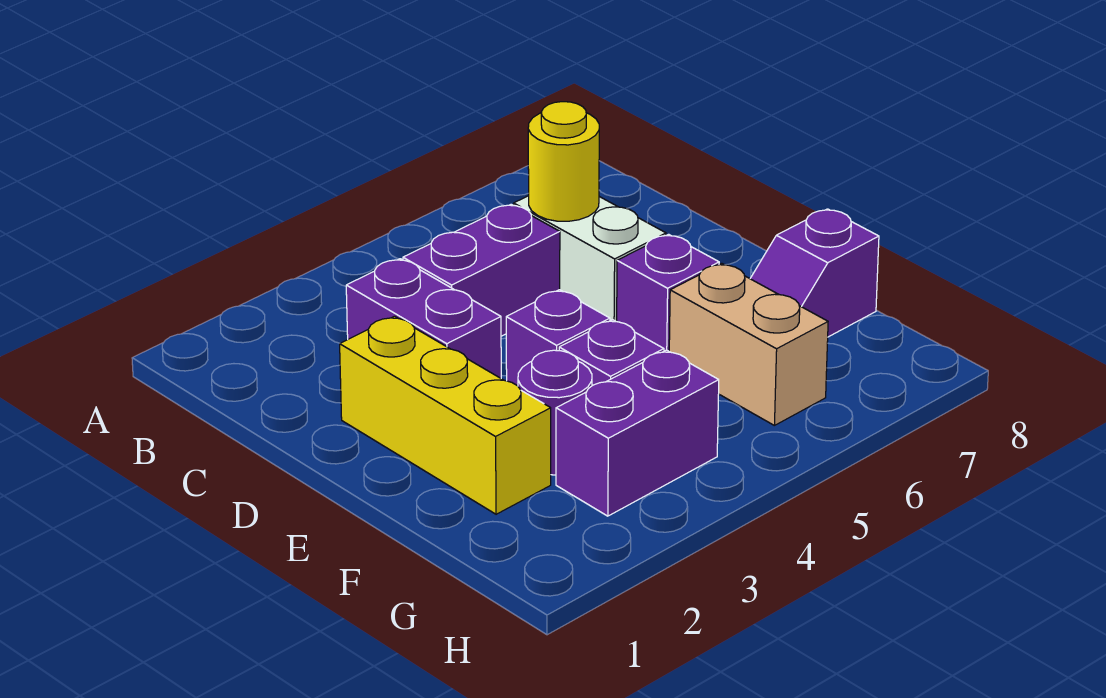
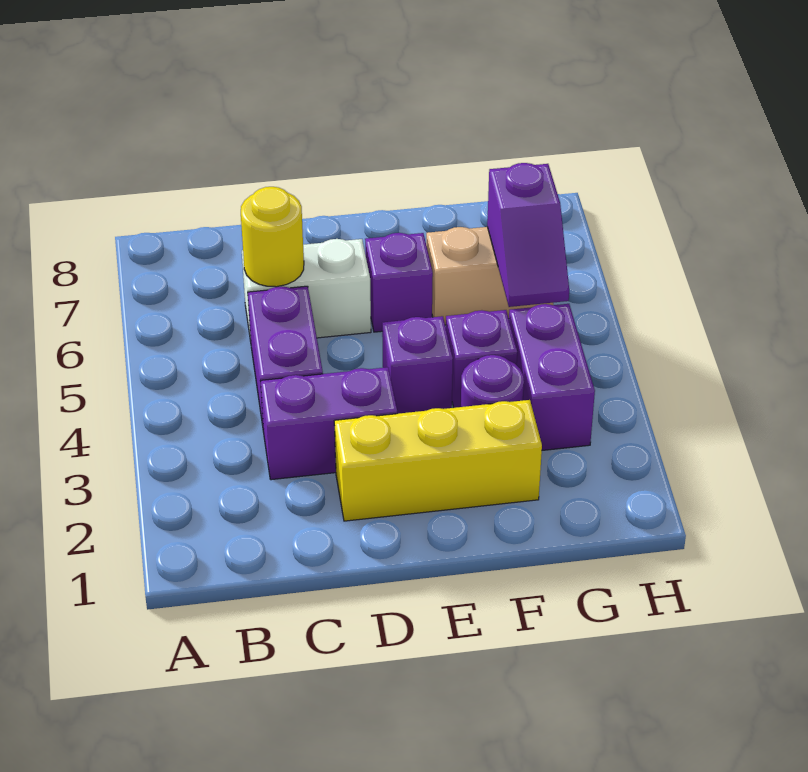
purple 1x2 slope [750,209,879,337] -> purple 1x2 slope moved to [487,163,569,307]

